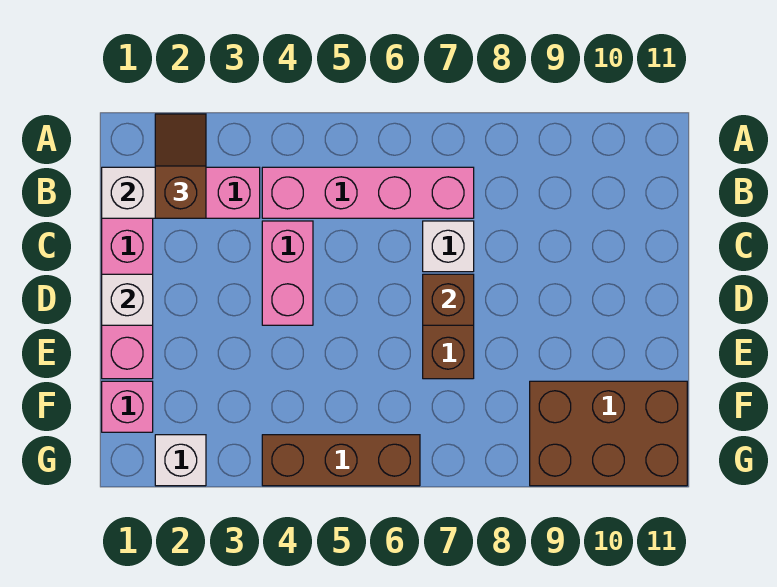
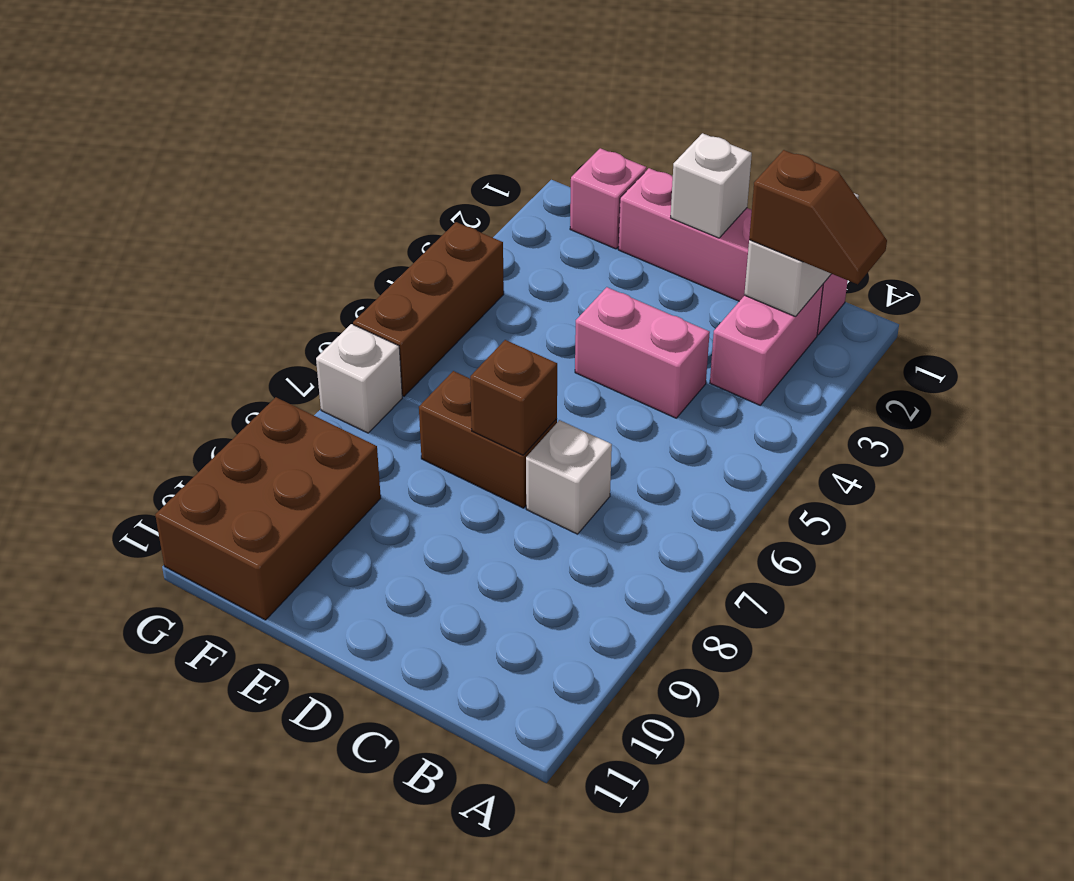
pink 1x4 brick [262,167,474,218] -> none
white 1x1 brick [155,435,206,486] -> white 1x1 brick moved to [316,324,402,433]

